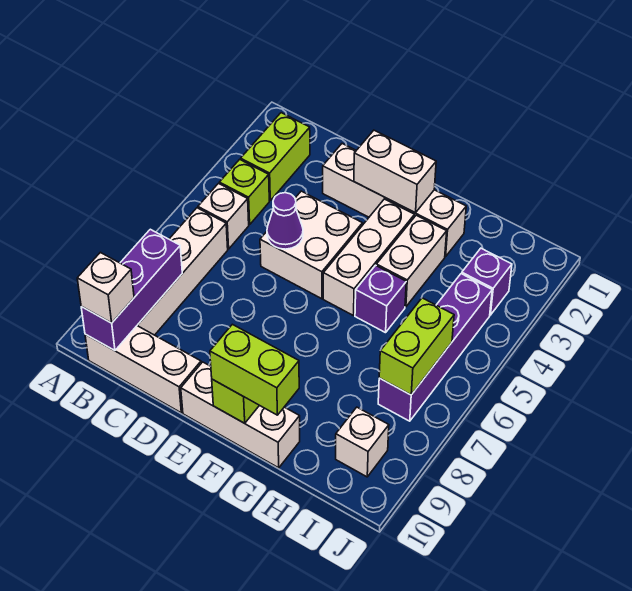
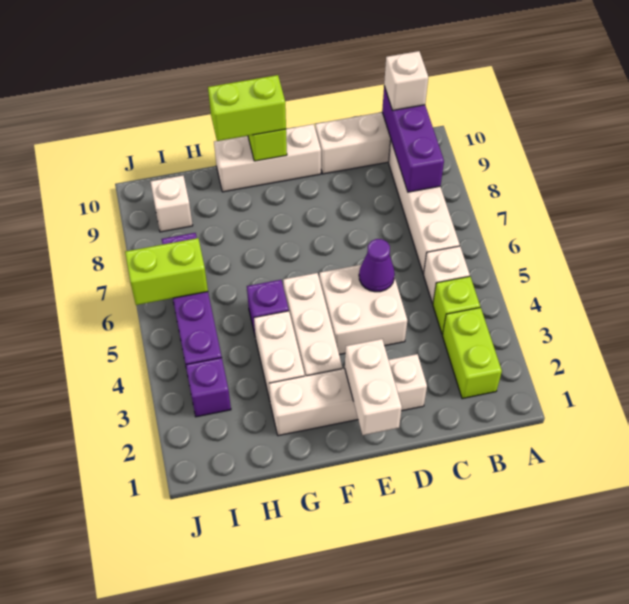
white 1x2 brick [354,130,436,213] -> white 1x2 brick turned to [345,339,402,435]
lime 1x2 brick [379,298,454,395] -> lime 1x2 brick turned to [125,238,208,305]

